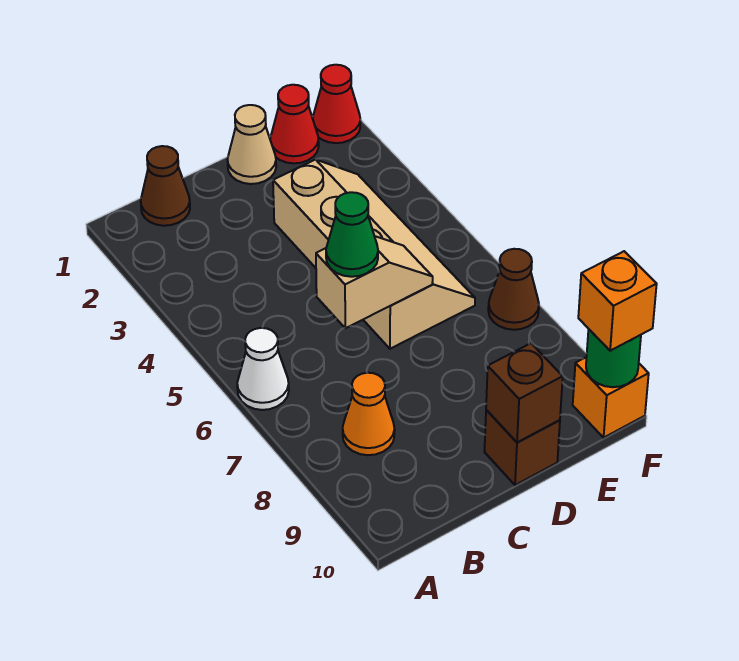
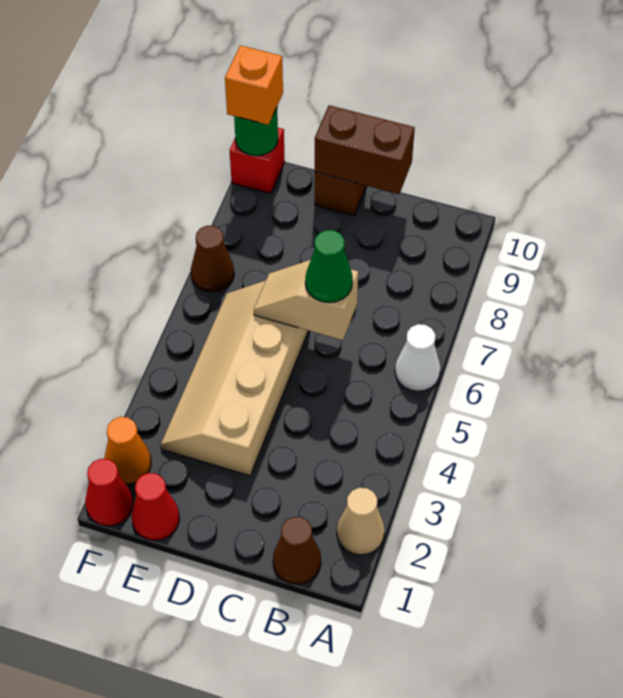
orange 1x1 cone [343,373,395,455] -> orange 1x1 cone moved to [104,417,151,484]
tan 1x1 cone [228,105,276,184] -> tan 1x1 cone moved to [337,488,385,555]
brown 1x1 brick [486,343,563,442] -> brown 1x2 brick [315,105,415,194]
orange 1x1 brick [573,357,649,438] -> red 1x1 brick [230,128,285,193]

